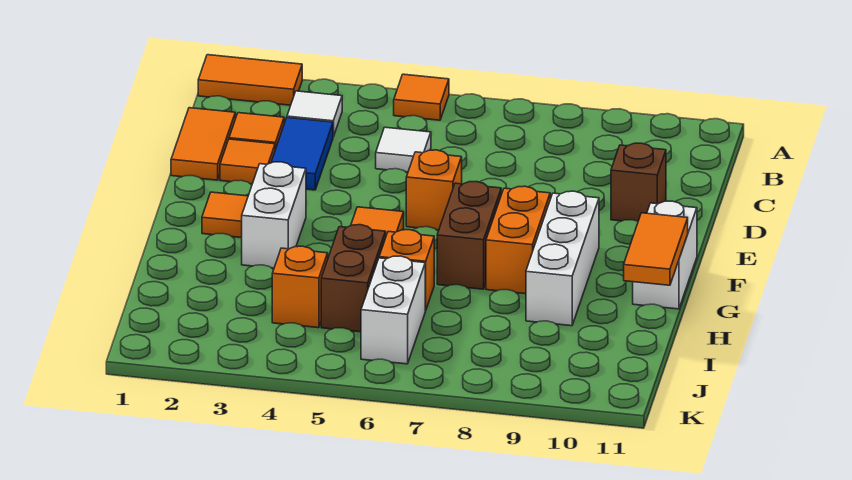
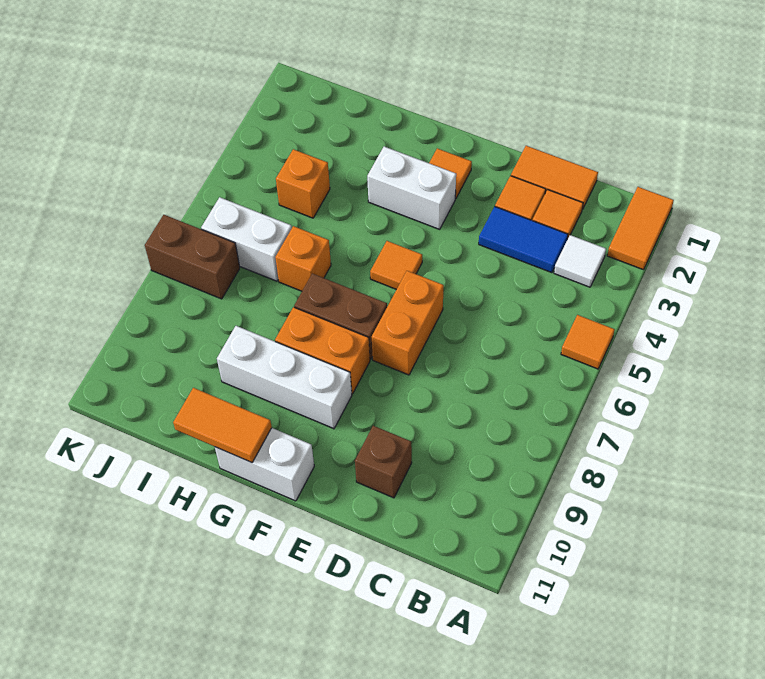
white 1x1 tile [376,127,431,172] -> none
orange 1x1 brick [406,150,462,230] -> orange 1x2 brick [372,271,444,375]
brown 1x2 brick [321,225,386,332] -> brown 1x2 brick moved to [145,215,240,299]

